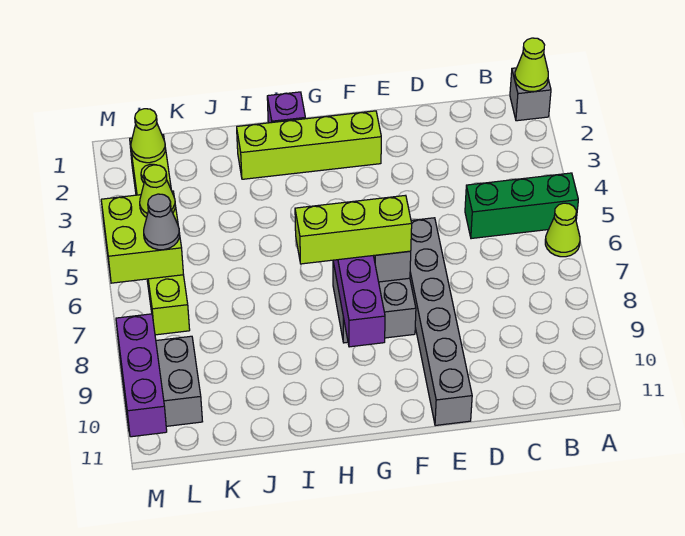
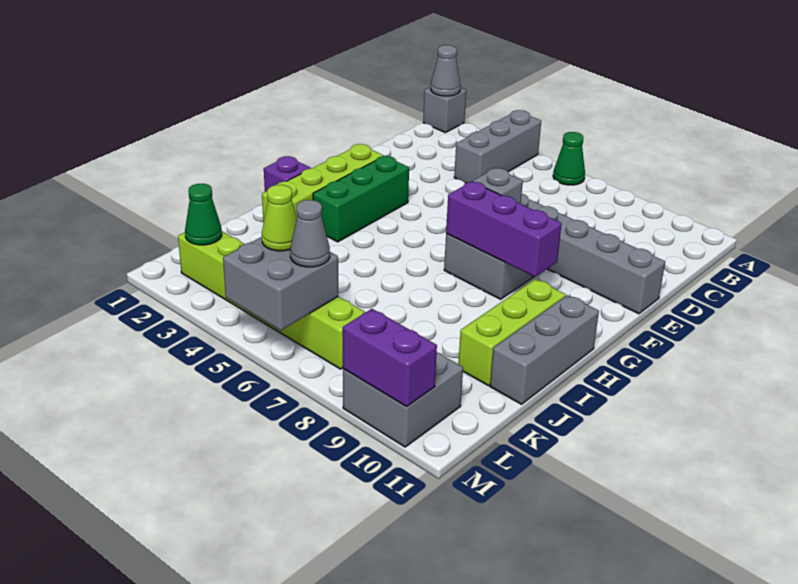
lime 1x1 cone [515,38,548,92] -> grey 1x1 cone [431,45,461,96]
none -> grey 1x3 brick [454,110,541,183]
green 1x3 brick [465,173,578,239] -> green 1x3 brick moved to [313,156,409,242]
lime 1x1 cone [545,203,580,257] -> green 1x1 cone [553,132,585,185]
lime 1x3 brick [295,195,412,264] -> lime 1x3 brick moved to [458,279,566,386]
none -> grey 1x3 brick [490,295,599,404]
lime 1x1 cone [131,109,165,163] -> green 1x1 cone [185,184,222,245]
lime 2x2 brick [101,191,183,283] -> grey 2x2 brick [223,237,338,330]
purple 1x3 brick [116,314,167,437] -> purple 1x2 brick [343,309,437,406]

